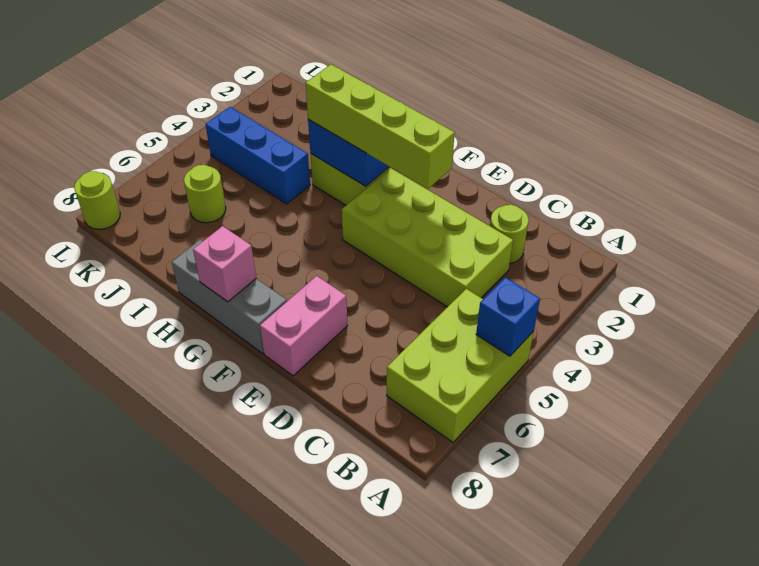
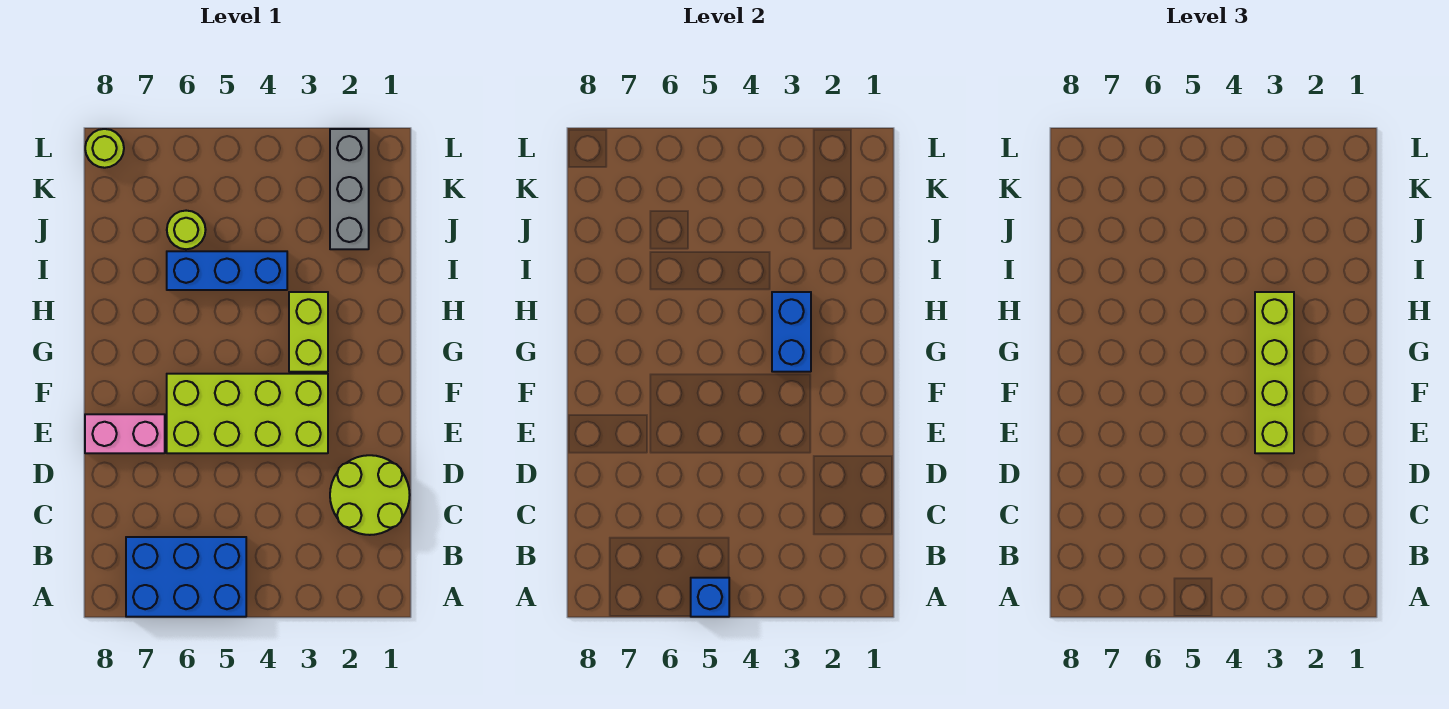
lime 2x3 brick [387,289,534,442] -> blue 2x3 brick [126,537,246,617]
lime 1x1 round brick [490,205,529,263] -> lime 2x2 round brick [330,455,410,535]
lime 2x4 brick [342,168,513,307] -> lime 2x4 brick turned to [167,374,328,453]
grey 1x3 brick [172,240,287,354] -> grey 1x3 brick moved to [330,129,369,249]
pink 1x1 brick [193,226,256,302] -> none
blue 1x3 brick [205,107,310,204] -> blue 1x3 brick turned to [167,251,287,290]

